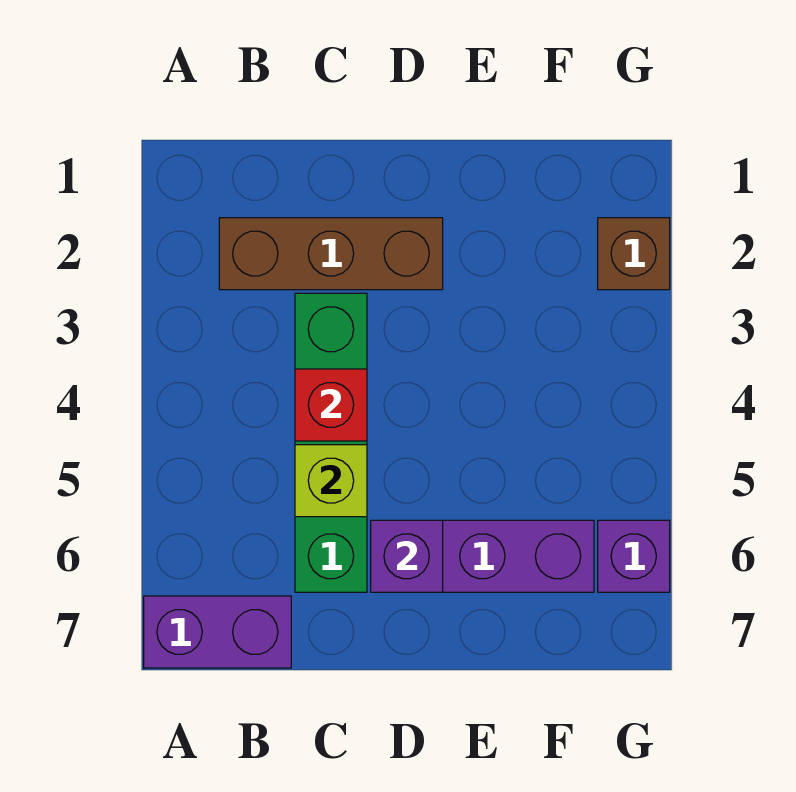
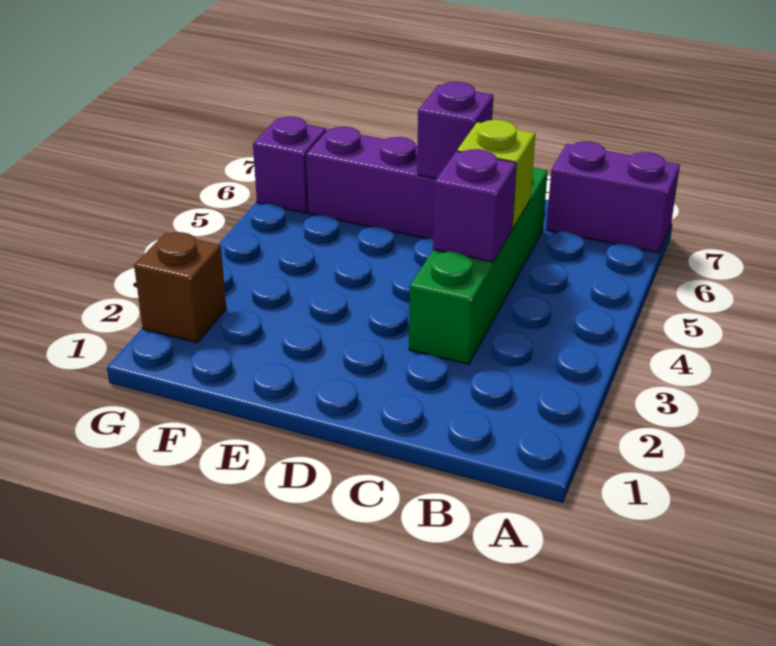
brown 1x3 brick [219,218,443,290] -> none
red 1x1 brick [295,369,367,441] -> purple 1x1 brick [433,149,517,262]

